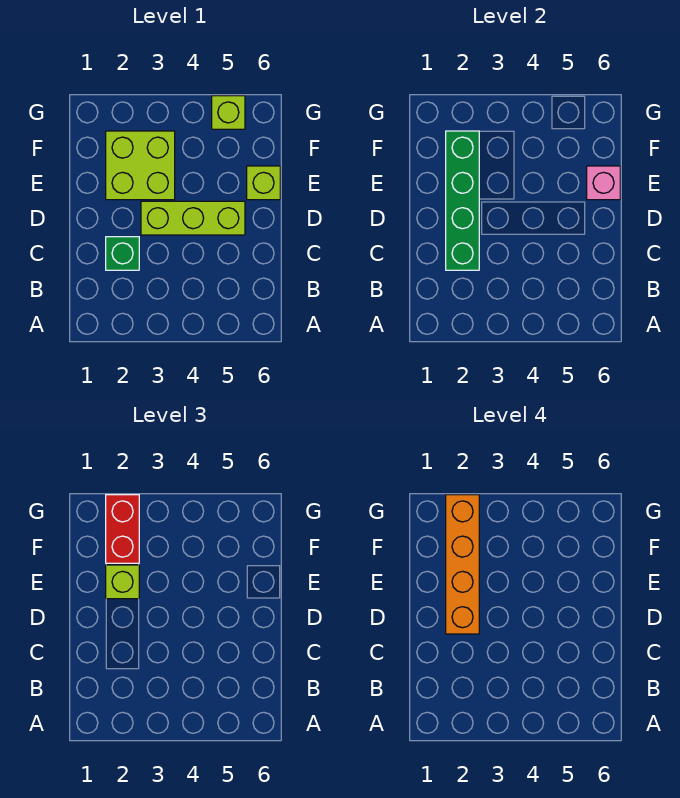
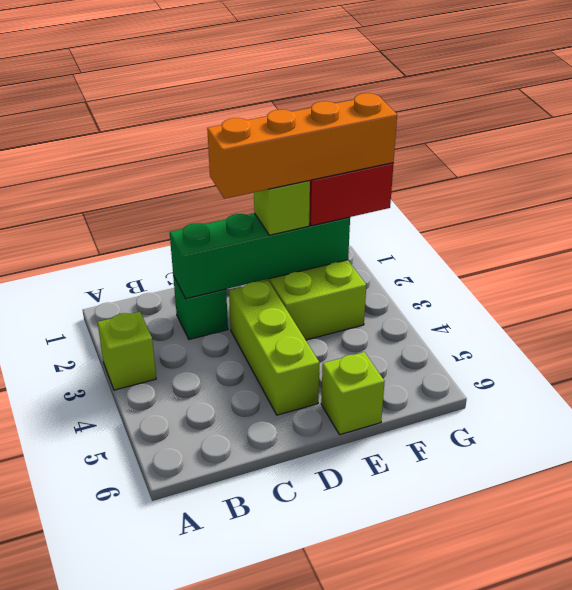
pink 1x1 brick [587,166,620,200] -> none
lime 1x1 brick [212,96,245,129] -> lime 1x1 brick moved to [97,312,156,390]

